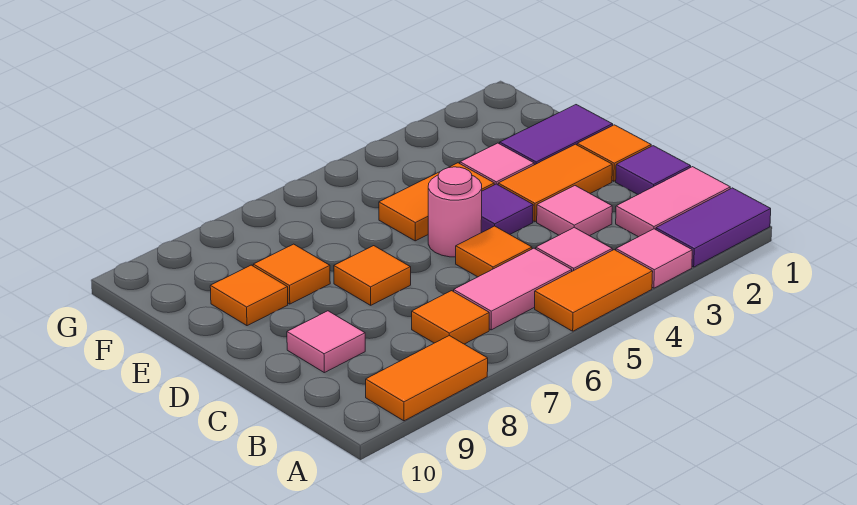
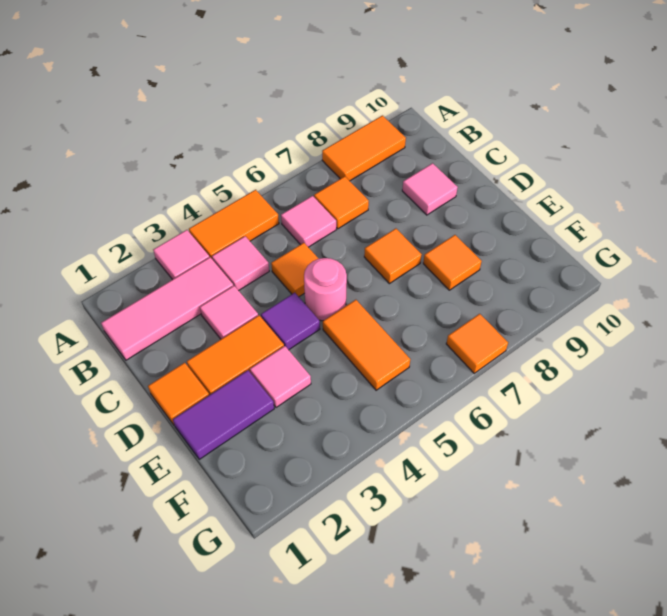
purple 1x2 tile [656,188,771,267] -> none
pink 1x2 tile [616,167,730,237] -> pink 1x3 tile [101,257,233,360]
pink 1x2 tile [454,248,572,330] -> pink 1x1 tile [281,196,336,247]
purple 1x1 tile [616,146,691,194] -> none
orange 1x2 tile [379,163,494,241] -> orange 1x2 tile turned to [323,300,410,390]
orange 1x1 tile [210,265,288,326] -> orange 1x1 tile moved to [446,314,508,373]

